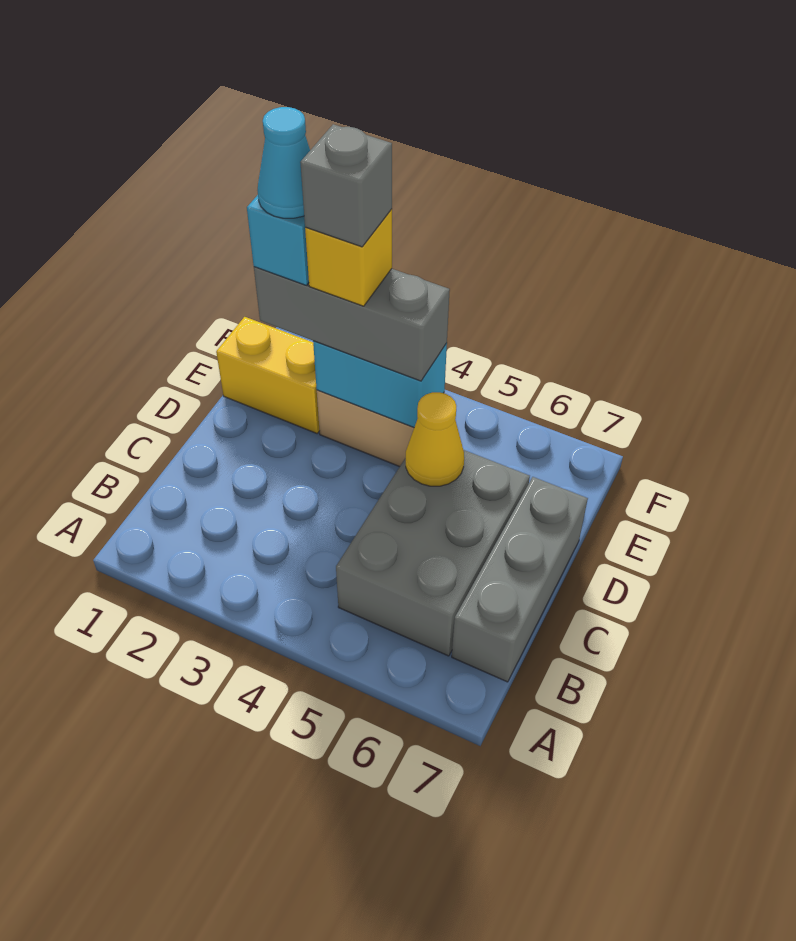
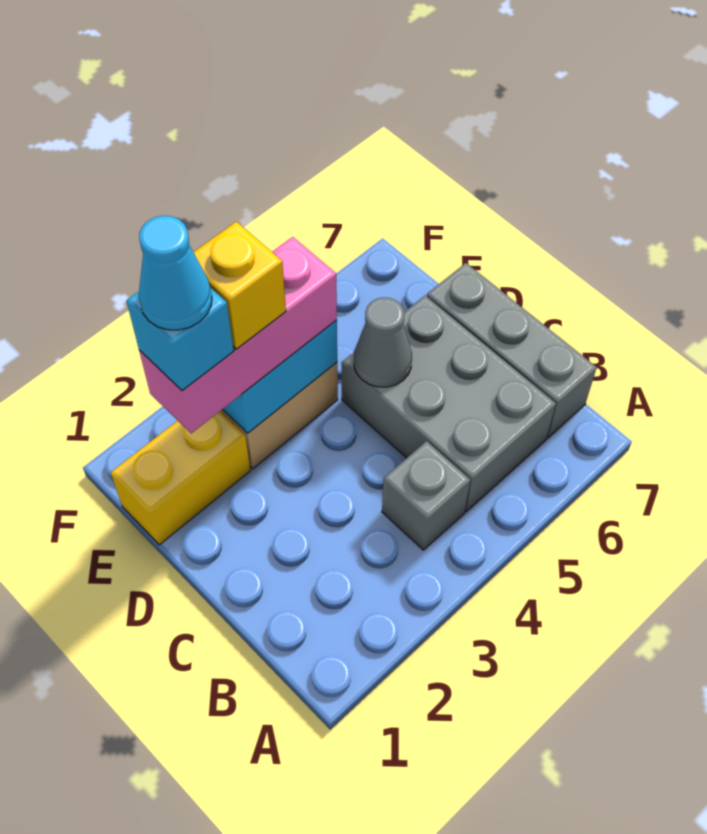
yellow 1x1 cone [406,392,464,486] -> grey 1x1 cone [354,297,412,387]
grey 1x3 brick [254,267,450,381] -> pink 1x3 brick [139,237,337,433]
grey 1x1 brick [300,124,392,247] -> grey 1x1 brick moved to [382,441,470,550]

